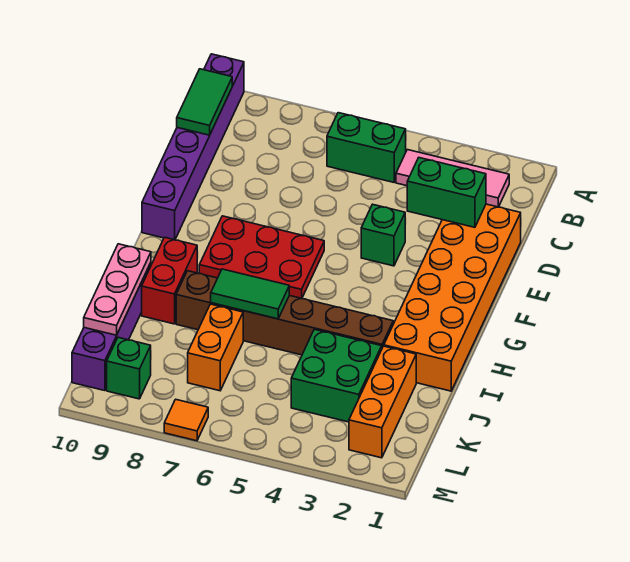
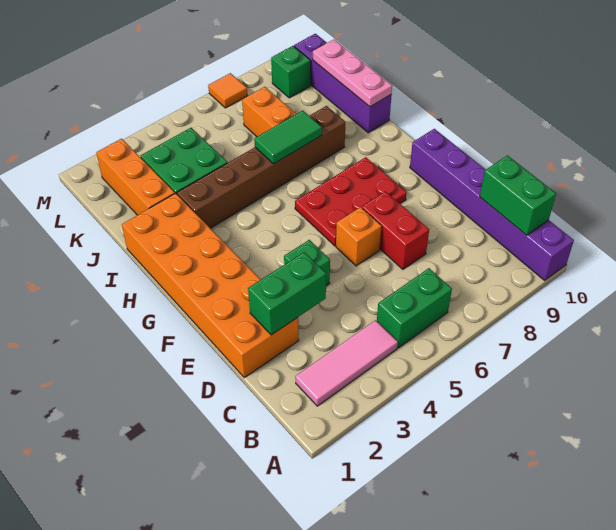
green 1x2 tile [177,69,232,135] -> green 1x2 brick [480,156,556,235]
none -> orange 1x1 brick [336,207,382,266]
red 1x2 brick [142,237,197,324] -> red 1x2 brick moved to [362,191,429,269]

